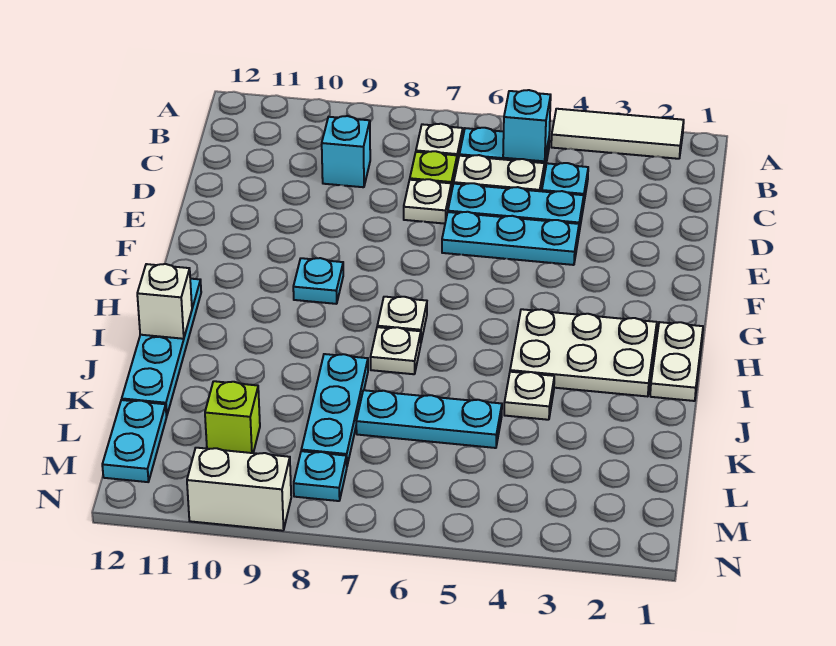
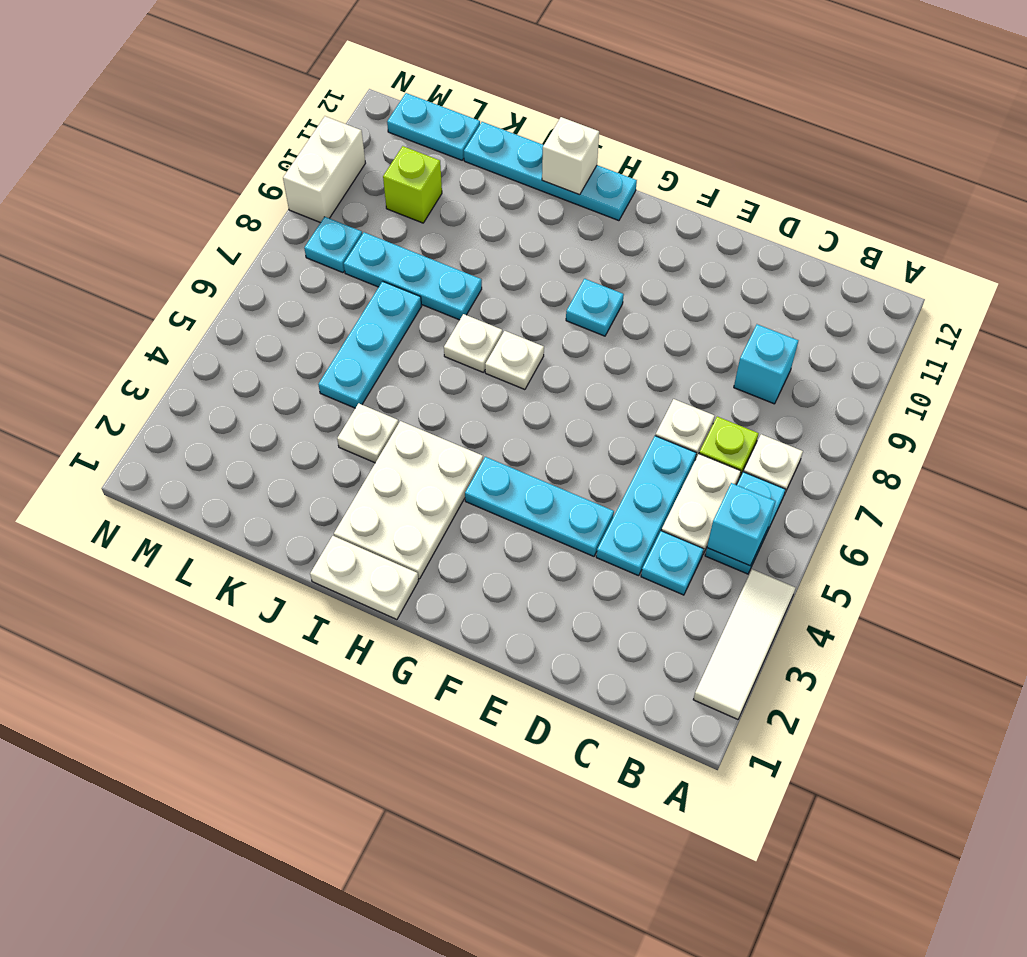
cyan 1x3 plate [442,212,579,265] -> cyan 1x3 plate turned to [465,457,614,556]

